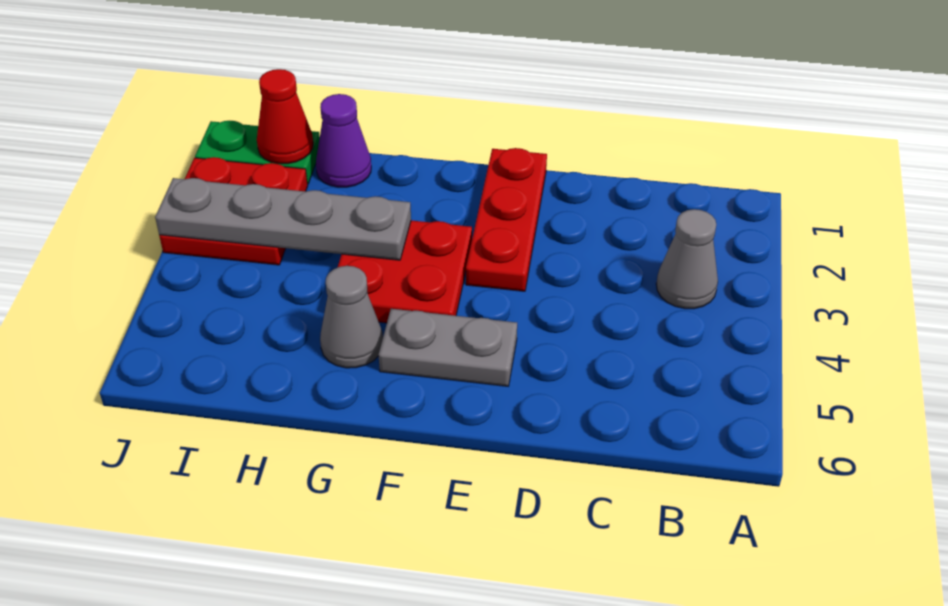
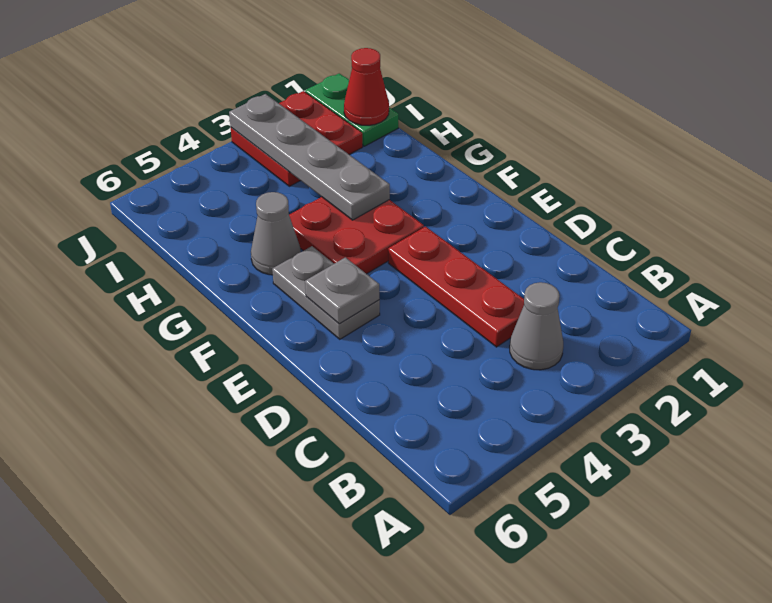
red 1x3 plate [466,148,547,291] -> red 1x3 plate turned to [388,226,524,347]
none -> grey 1x1 plate [305,257,380,324]
purple 1x1 cone [316,94,371,187] -> none

